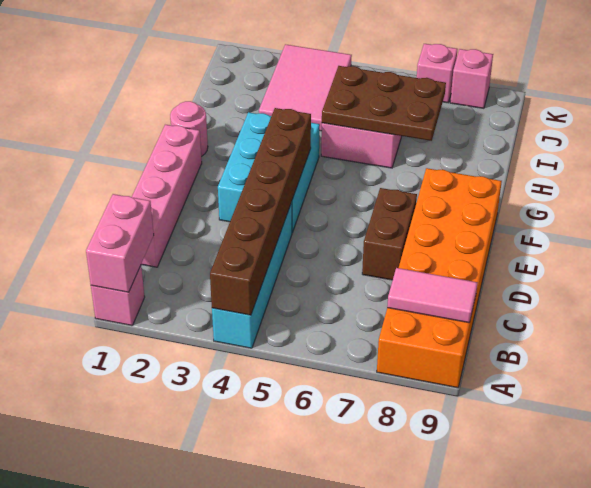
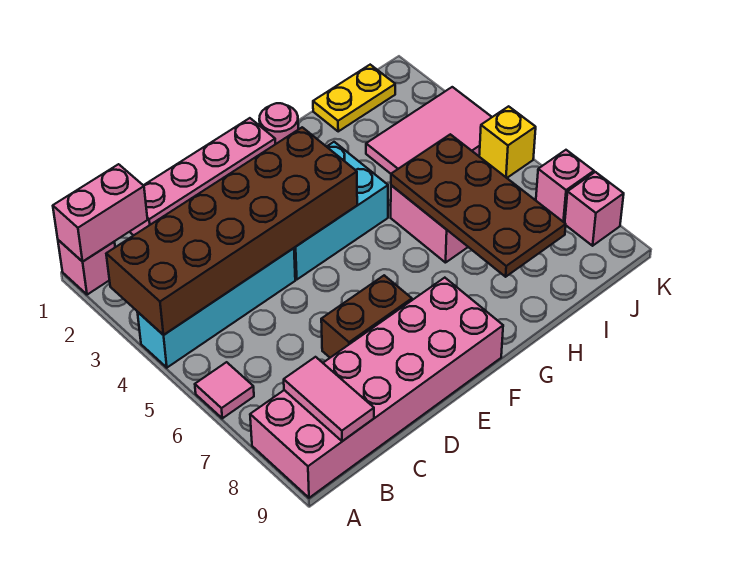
brown 1x6 brick [210,108,311,315] -> brown 2x6 brick [106,127,357,335]
none -> pink 1x1 tile [195,362,254,418]
orange 2x6 brick [377,168,502,388] -> pink 2x6 brick [250,278,503,498]
brown 2x3 plate [322,66,446,141] -> brown 2x4 plate [391,134,566,277]
none -> yellow 1x2 plate [313,65,395,131]
none -> yellow 1x1 brick [479,106,536,178]

